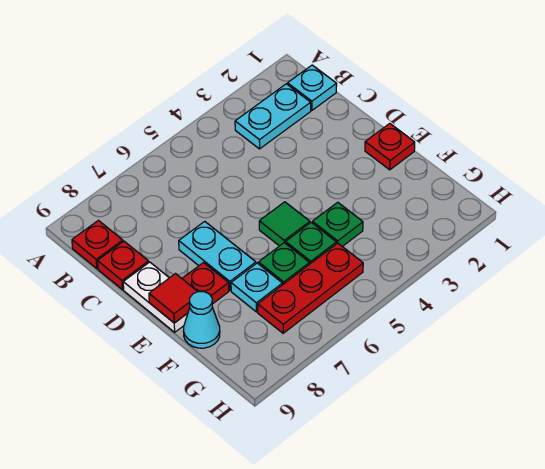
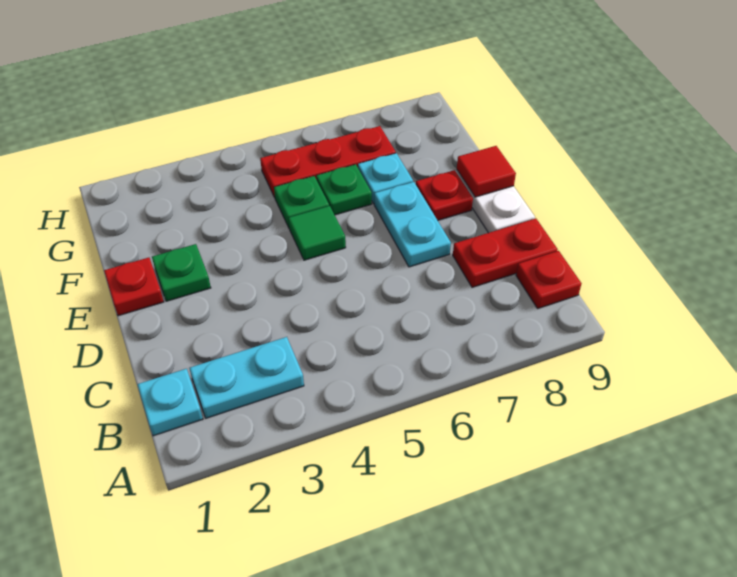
red 1x1 plate [98,241,149,290] -> red 1x2 plate [453,218,558,287]
green 1x1 plate [312,202,363,247] -> green 1x1 plate moved to [152,244,211,301]
cyan 1x1 cone [183,292,220,348] -> none

